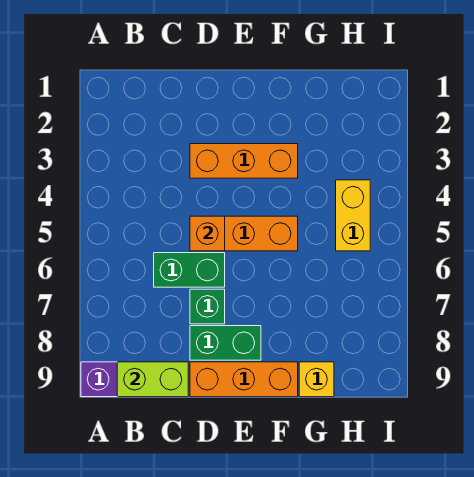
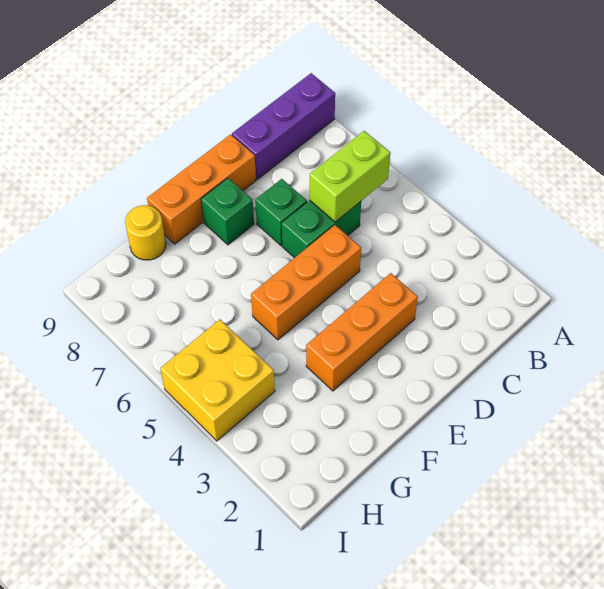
lime 1x2 brick [117,362,188,397] -> lime 1x2 brick moved to [310,131,390,222]
orange 1x1 brick [190,216,225,251] -> none
green 1x2 brick [190,326,261,360] -> green 1x1 brick [201,178,254,245]
yellow 1x1 brick [299,362,334,397] -> yellow 1x1 round brick [125,205,166,260]
yellow 1x2 brick [336,180,370,251] -> yellow 2x2 brick [160,320,275,441]

